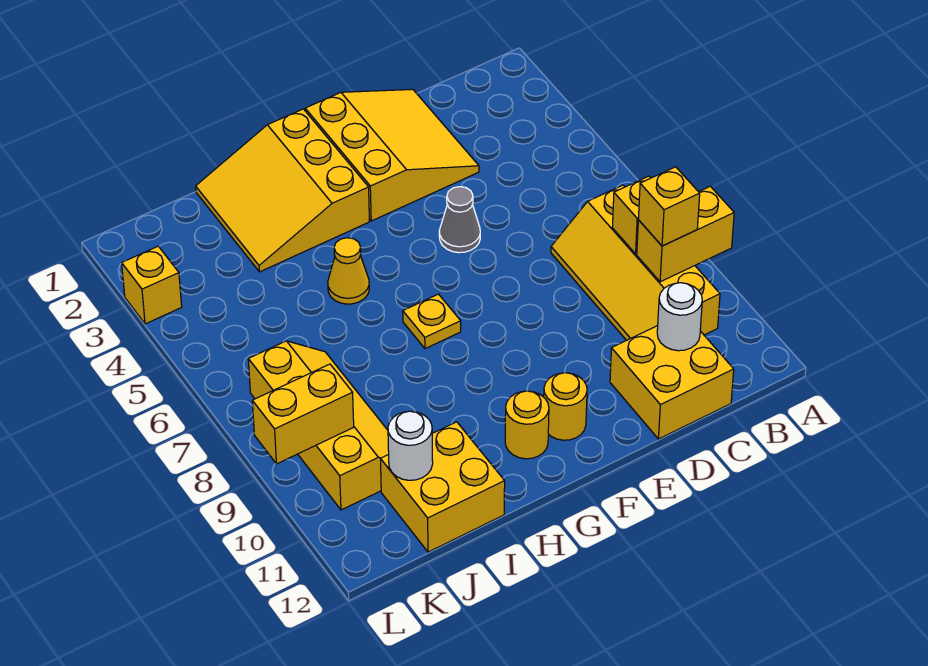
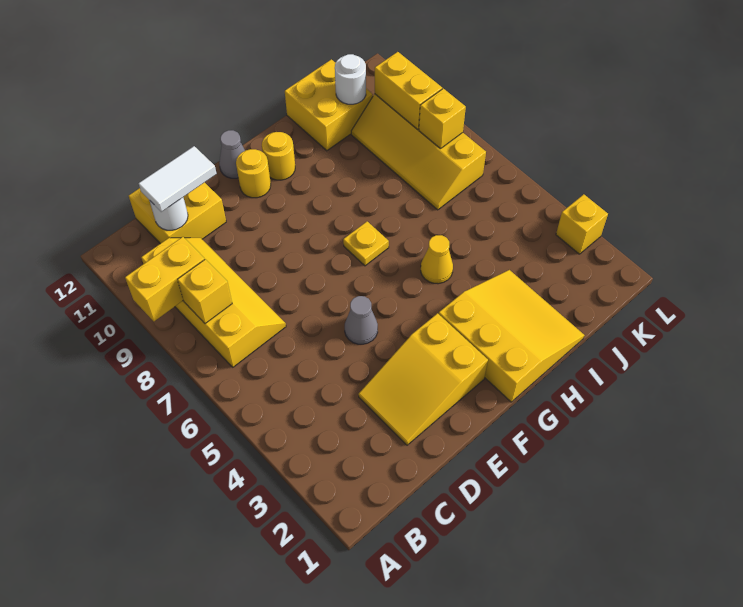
yellow 1x1 brick [638,167,700,246] -> yellow 1x1 brick moved to [419,89,466,149]
none -> white 1x2 tile [139,146,217,212]
yellow 3x3 slope [305,89,479,221] -> yellow 2x3 slope [358,313,488,445]
none -> grey 1x1 cone [219,130,245,178]
yellow 1x2 brick [252,364,354,464] -> yellow 1x2 brick turned to [375,52,442,129]

